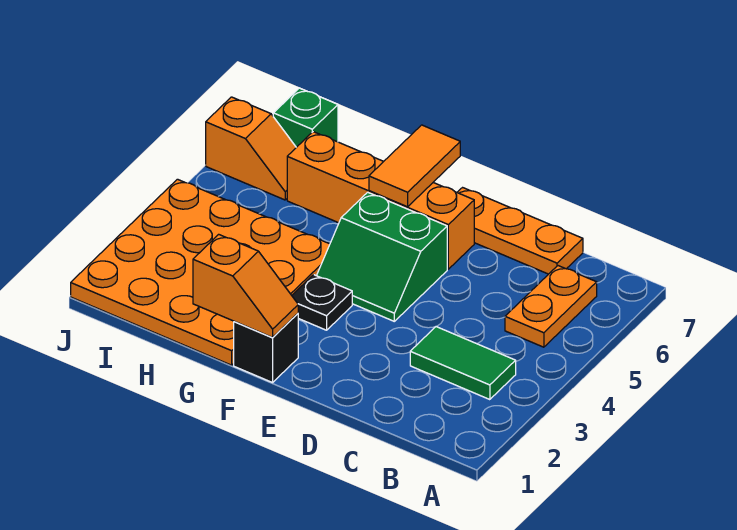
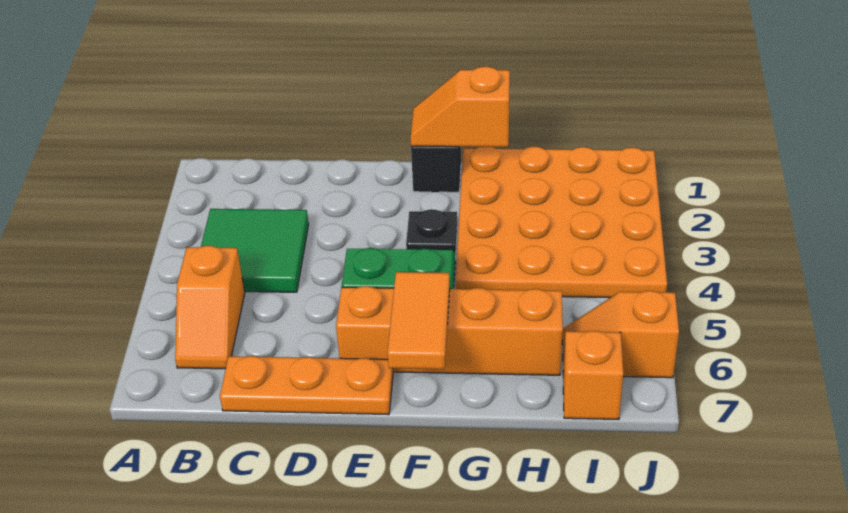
green 1x2 tile [410,327,516,400] -> green 2x2 tile [201,209,309,292]
orange 1x2 plate [505,266,597,347] -> orange 1x2 slope [175,246,245,369]
green 1x1 brick [273,88,338,147] -> orange 1x1 brick [563,331,623,419]

